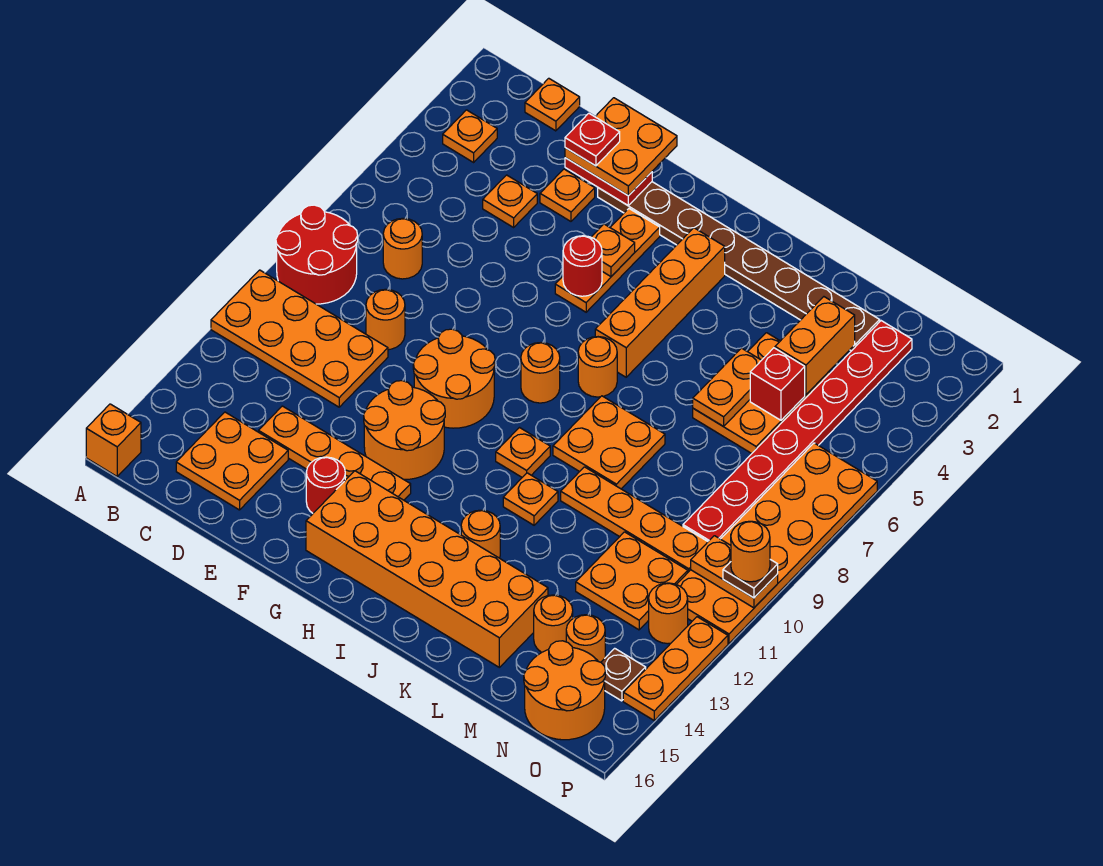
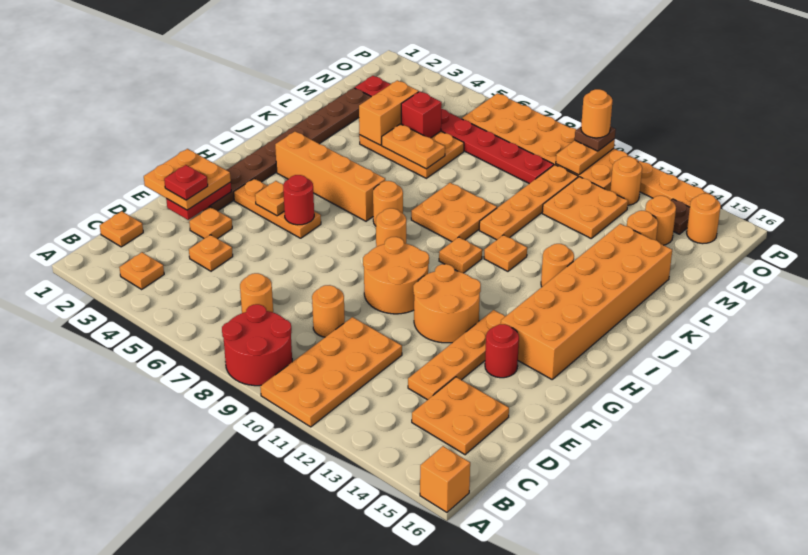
orange 1x2 brick [775,297,855,395] -> orange 1x2 brick turned to [359,80,419,145]
orange 2x2 round brick [524,641,605,740] -> orange 1x1 round brick [687,194,721,244]

